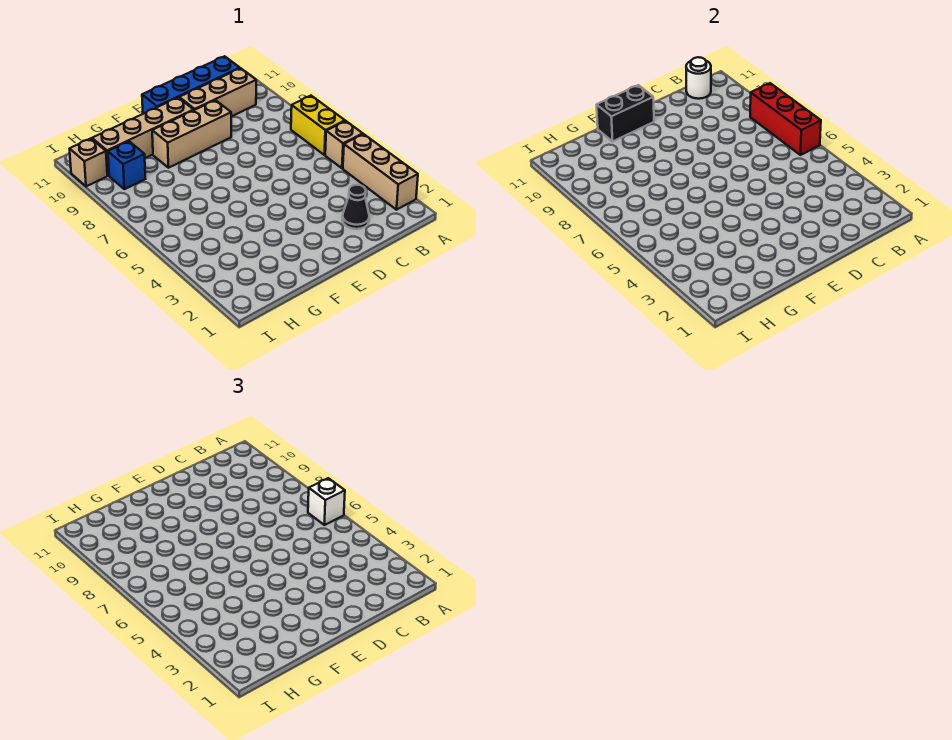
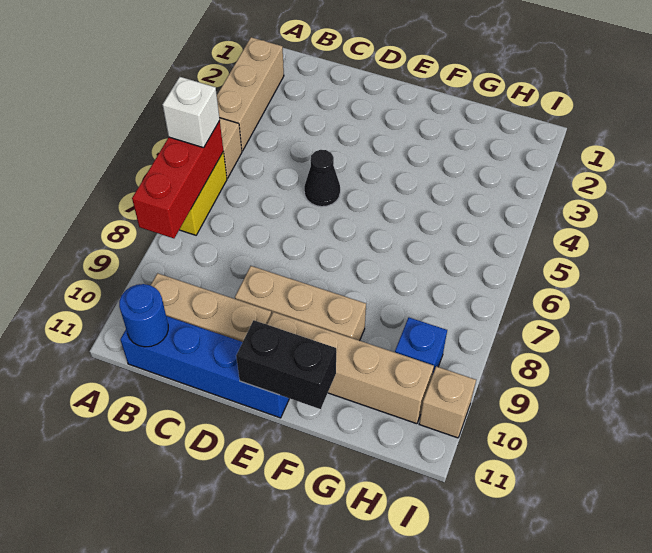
white 1x1 round brick [686,57,711,99] -> blue 1x1 round brick [119,284,168,347]
black 1x1 cone [343,185,369,229] -> black 1x1 cone moved to [304,150,340,207]

